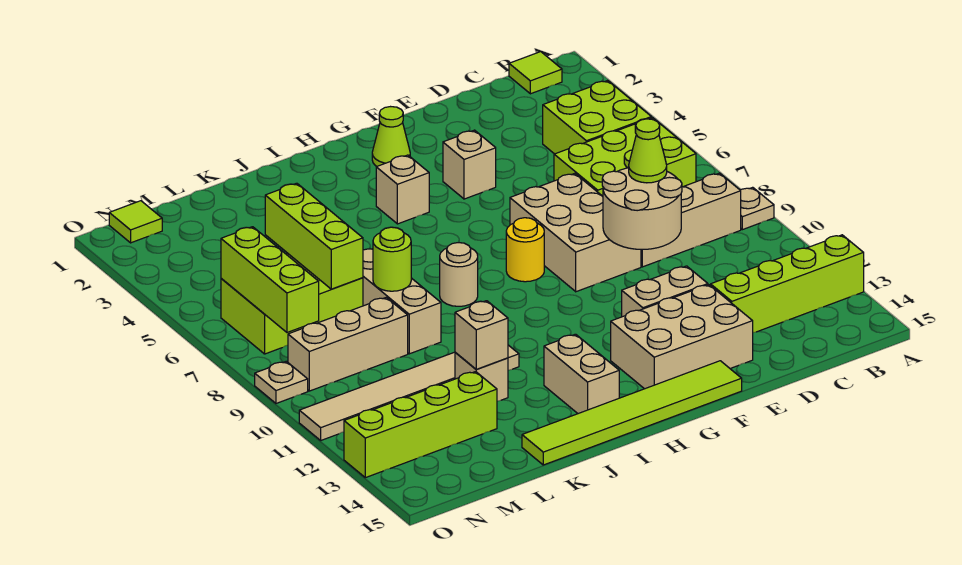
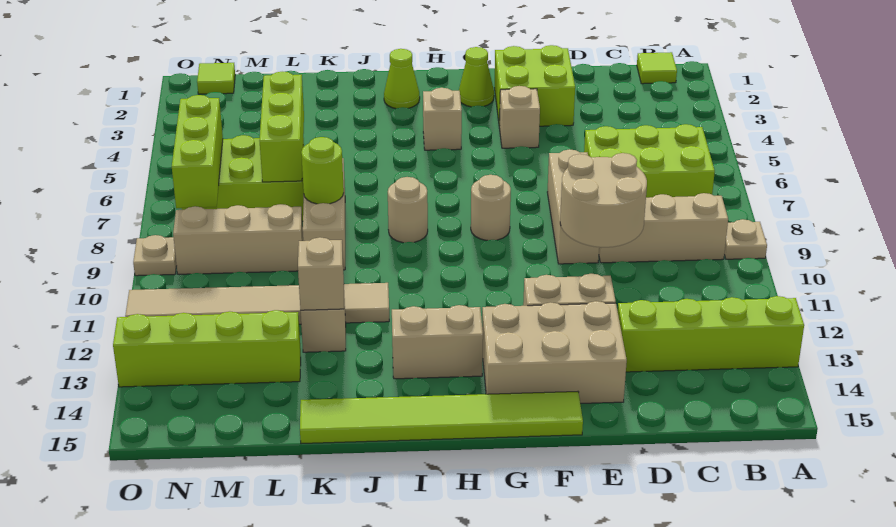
lime 2x2 brick [543,81,651,154] -> lime 2x2 brick moved to [495,45,575,126]
lime 1x1 cone [629,119,667,183] -> lime 1x1 cone moved to [384,49,420,109]
tan 2x3 brick [510,173,641,292] -> tan 1x3 brick [547,149,599,264]
yellow 1x1 round brick [506,218,544,282] -> tan 1x1 round brick [471,175,511,240]
tan 1x2 brick [544,334,619,414] -> tan 1x2 brick turned to [392,305,483,379]

